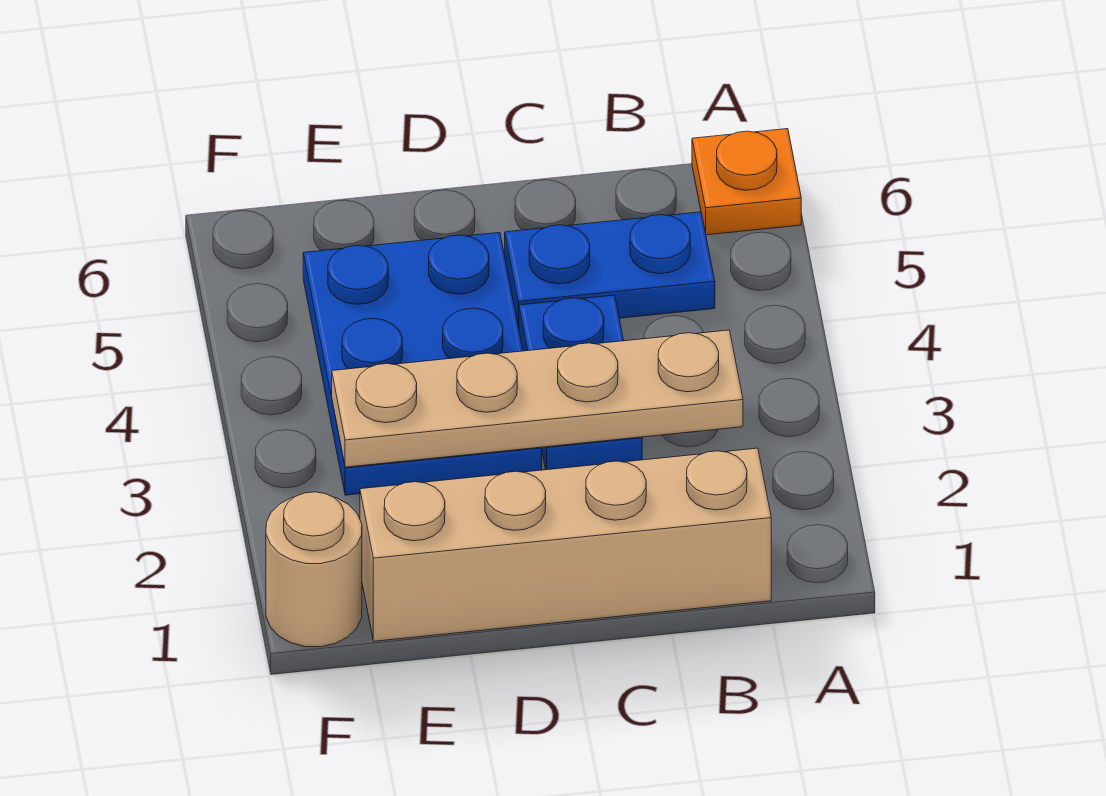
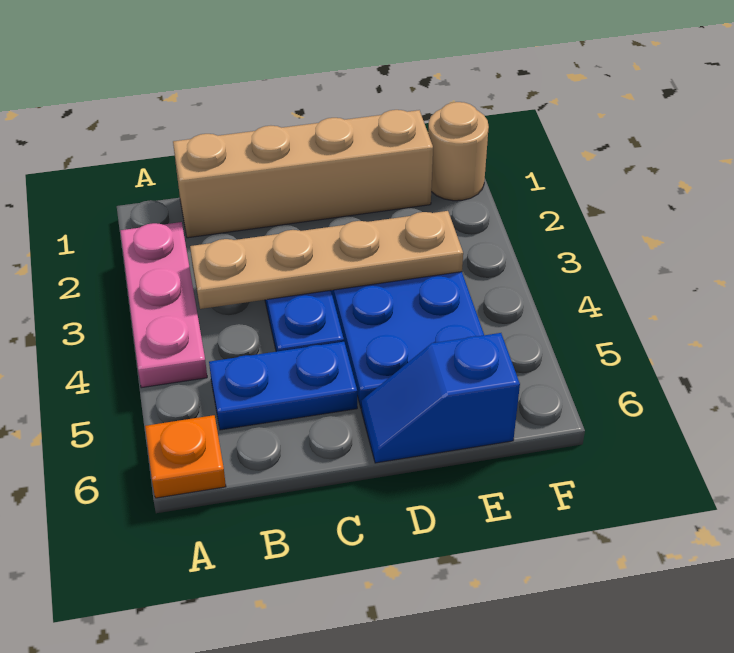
none -> pink 1x3 plate [121,222,207,388]
none -> blue 1x2 slope [361,333,520,463]

